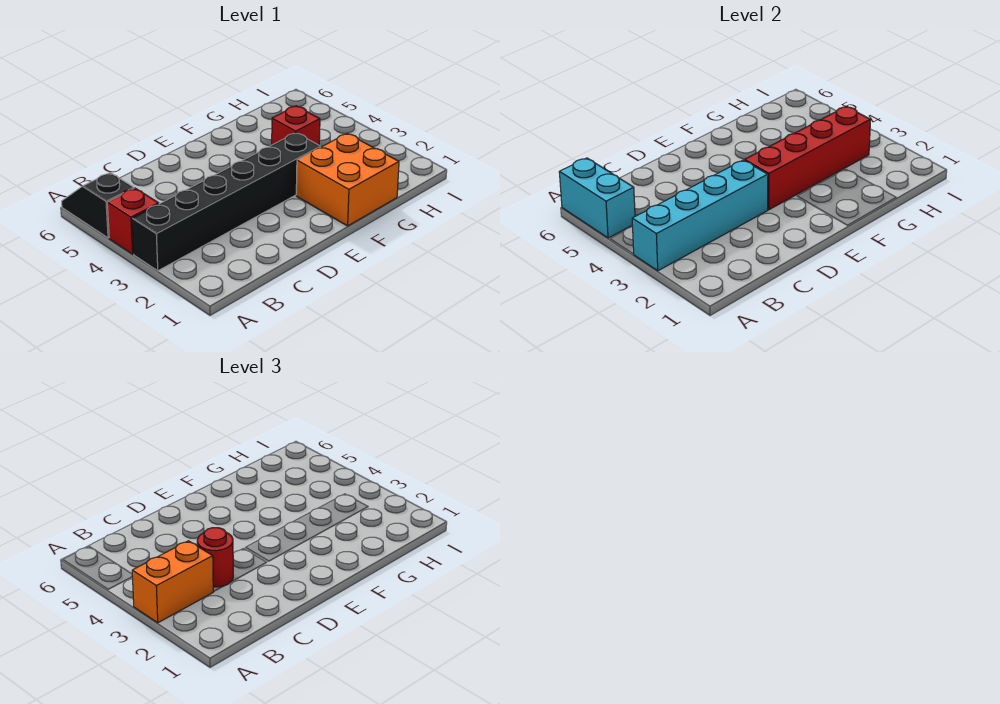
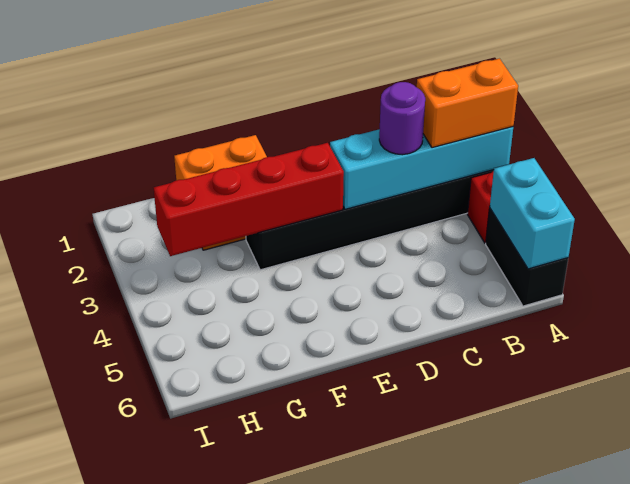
black 1x2 slope [62,173,134,238] -> black 1x2 brick [486,209,568,306]
red 1x1 round brick [197,528,233,587] -> purple 1x1 round brick [379,82,425,155]
red 1x1 brick [272,106,320,145] -> none

